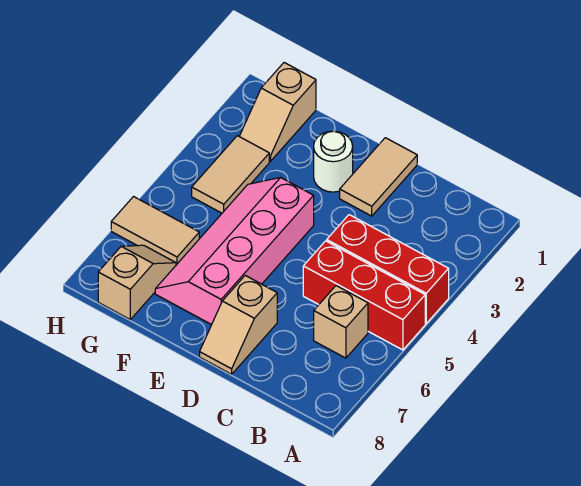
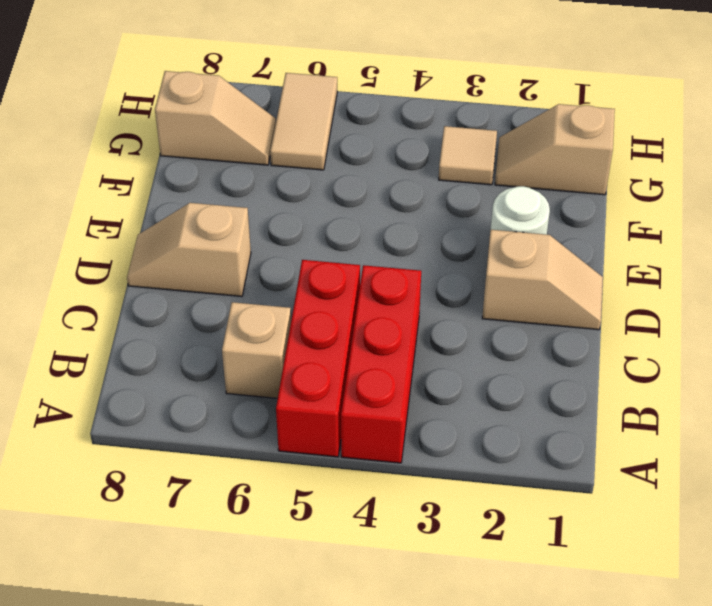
tan 1x2 tile [340,138,417,216] -> tan 1x2 slope [482,230,603,330]
pink 2x4 slope [155,178,314,325] -> none
tan 1x2 tile [192,136,269,213] -> tan 1x1 tile [439,126,497,185]

